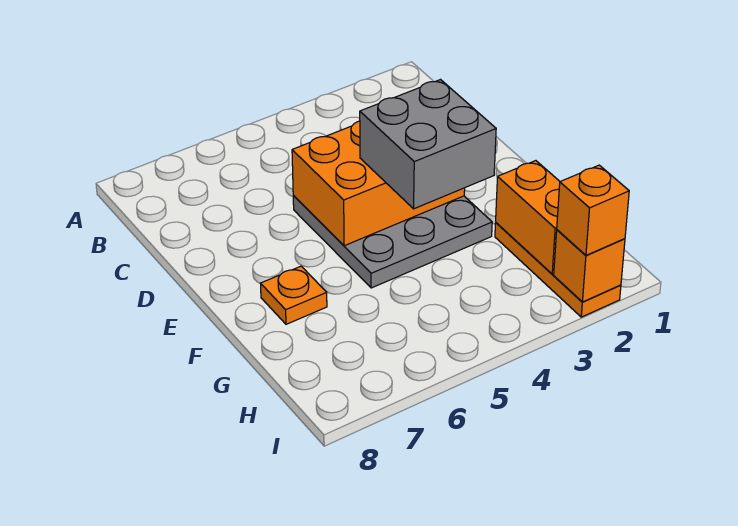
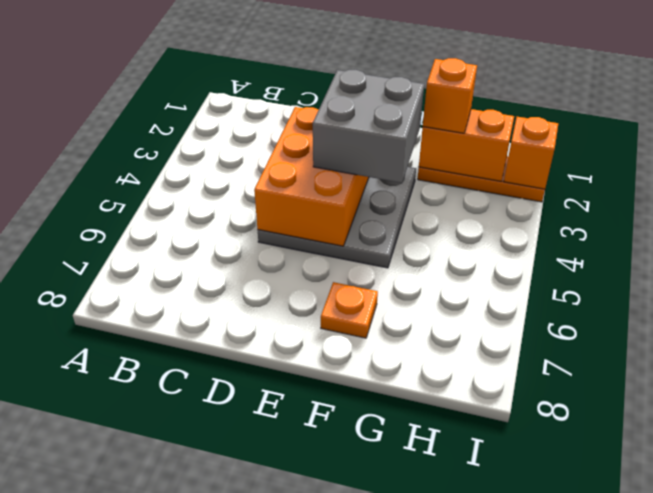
orange 1x1 brick [557,165,629,256] -> orange 1x1 brick moved to [423,58,477,133]

